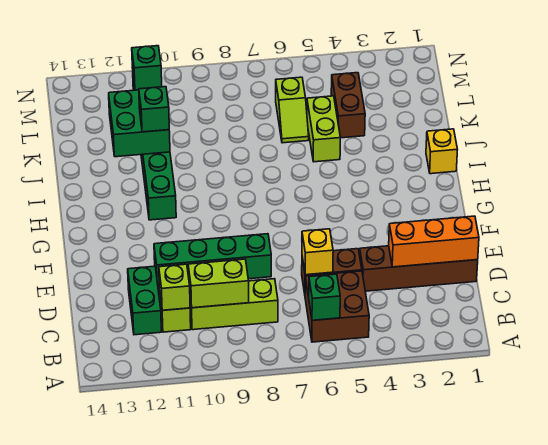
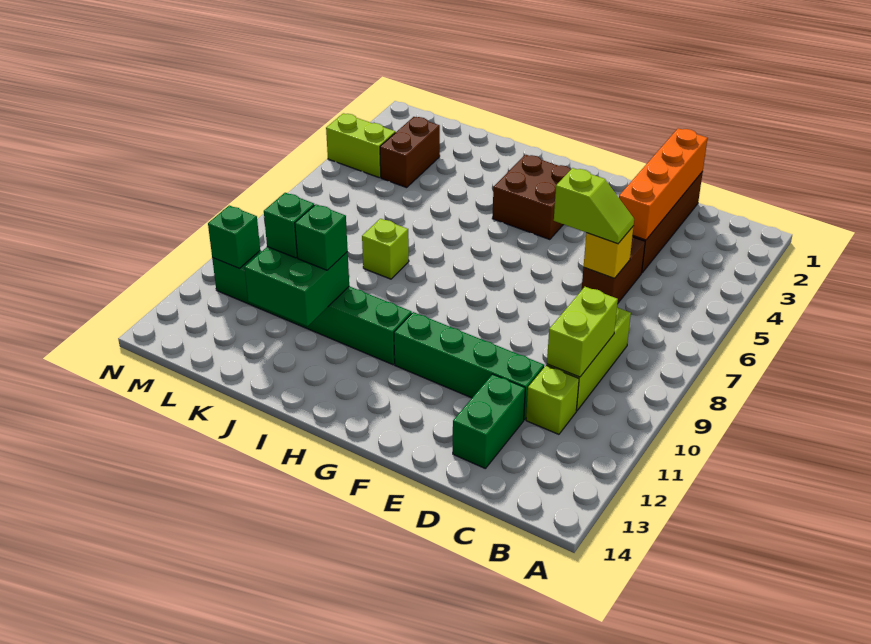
brown 2x2 brick [305,271,369,342] -> brown 2x2 brick moved to [492,155,571,240]
green 1x1 brick [309,274,340,320] -> green 1x1 brick moved to [264,193,314,258]
lime 1x1 brick [159,264,190,310] -> lime 1x1 brick moved to [362,219,409,279]
green 1x2 brick [128,266,161,335] -> green 1x2 brick turned to [453,374,525,468]
orange 1x3 brick [389,216,479,267] -> orange 1x4 brick [619,128,708,240]
green 1x4 brick [154,234,271,287] -> green 1x4 brick turned to [394,312,544,420]
yellow 1x1 brick [426,129,458,174] -> none
lime 1x2 brick [307,96,340,162] -> lime 1x2 brick moved to [326,113,395,178]
brown 1x2 brick [331,73,365,138] -> brown 1x2 brick turned to [380,117,440,188]
lime 1x2 slope [276,77,309,143] -> lime 1x2 slope moved to [554,168,634,244]

